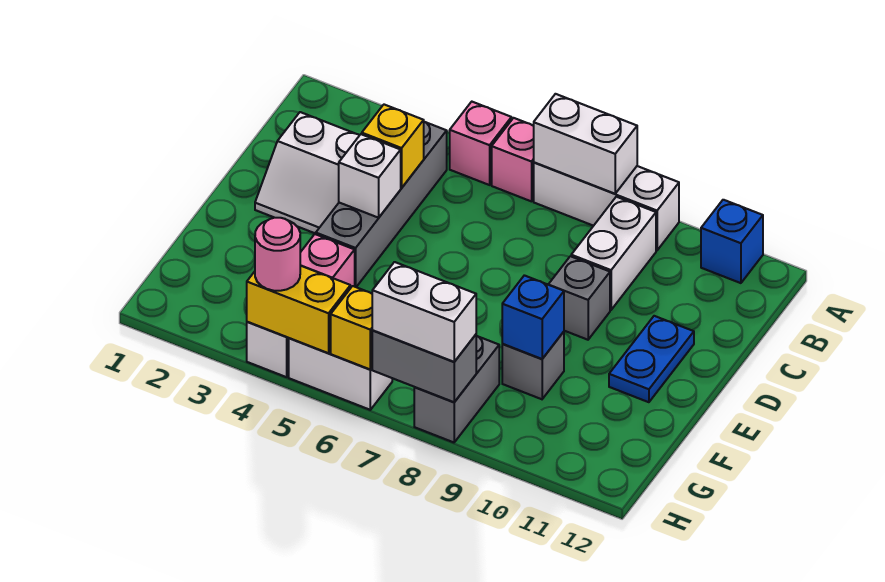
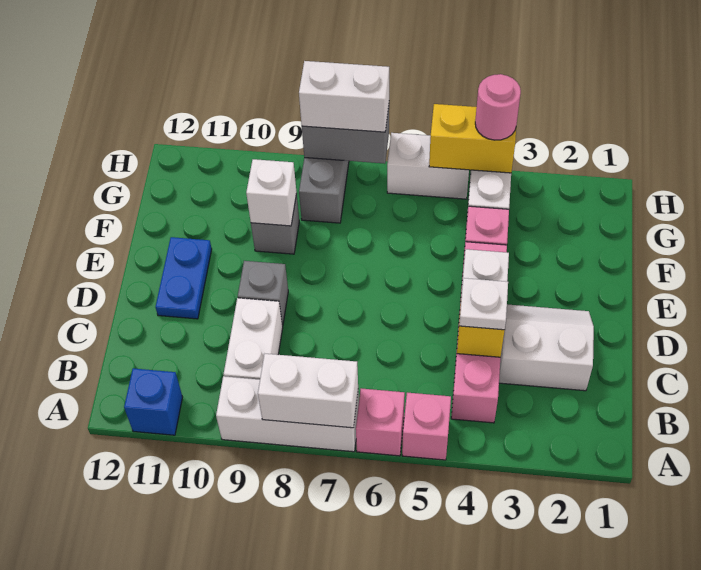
grey 1x4 brick [316,122,447,287] -> pink 1x4 brick [451,242,507,423]
none -> white 1x1 plate [459,278,508,330]
blue 1x1 brick [502,275,564,359] -> white 1x1 brick [246,159,297,226]
yellow 1x1 brick [331,286,373,370] -> none

